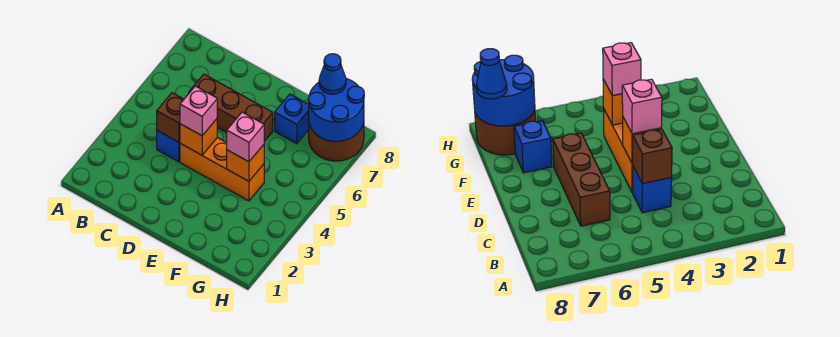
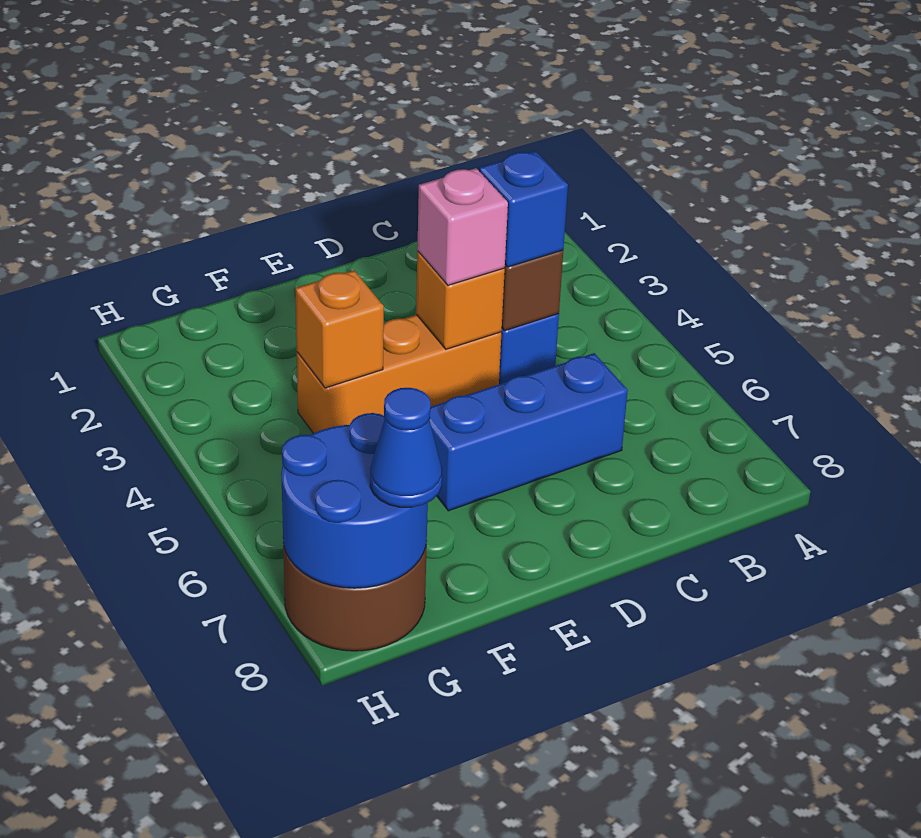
brown 1x3 brick [189,74,273,142] -> blue 1x3 brick [430,353,628,511]
pink 1x1 brick [227,112,264,162] -> none
blue 1x1 brick [275,94,309,144] -> blue 1x1 brick moved to [479,151,568,267]

